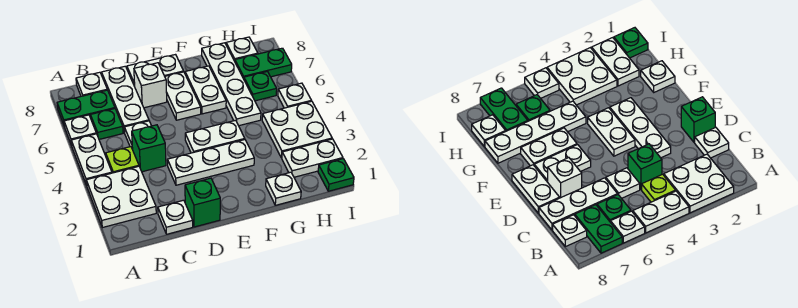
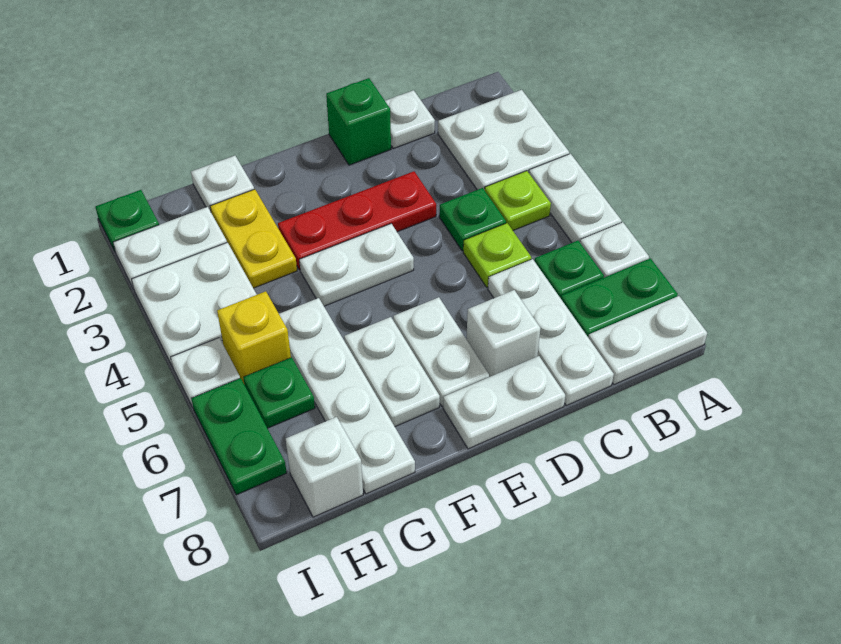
white 1x1 plate [76,72,107,96] -> white 1x2 plate [588,296,707,385]
green 1x1 brick [132,125,166,172] -> green 1x1 plate [439,188,506,251]
white 1x1 plate [124,121,151,149] -> lime 1x1 plate [463,223,531,287]
white 1x3 plate [167,140,254,185] -> red 1x3 plate [278,171,436,270]
none -> yellow 1x2 plate [210,189,297,288]
none -> yellow 1x1 brick [217,291,291,383]
green 1x2 plate [235,48,292,79] -> green 1x2 plate turned to [191,378,287,495]
white 1x1 plate [226,37,258,61] -> white 1x1 brick [285,417,363,517]

